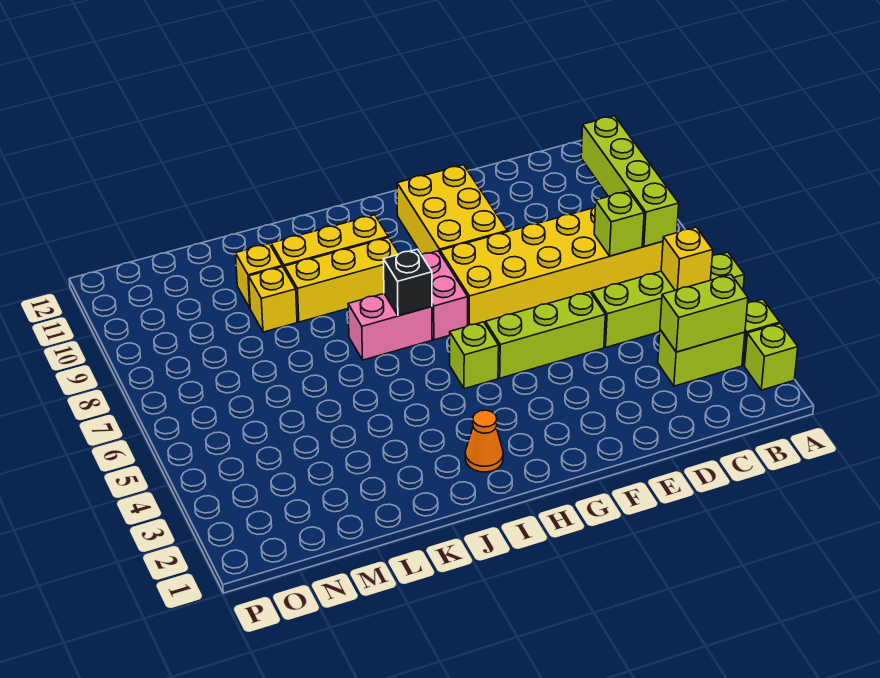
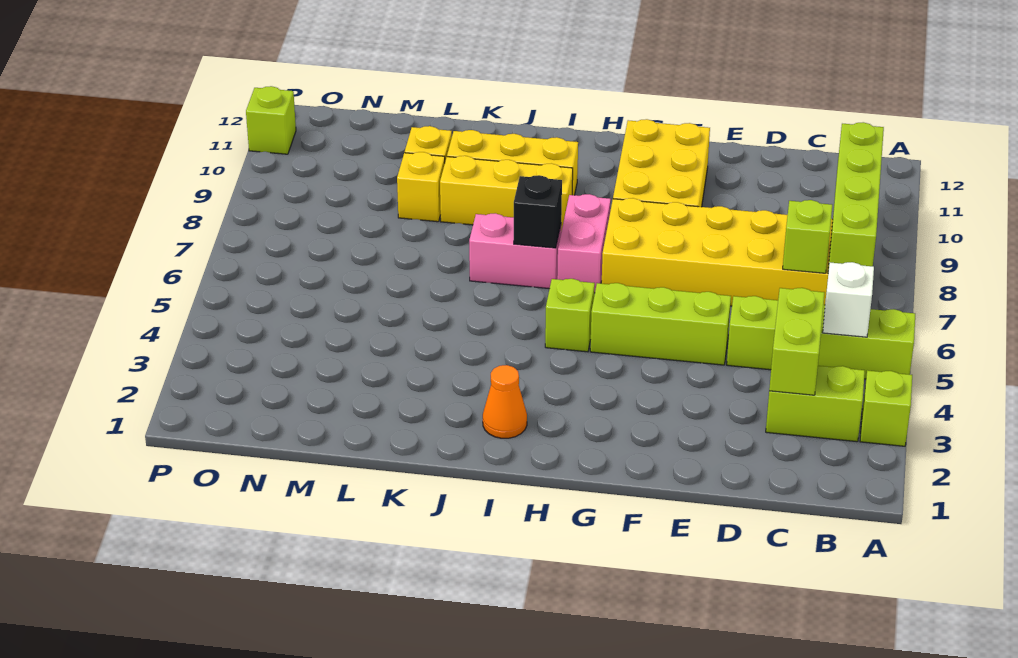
lime 1x1 brick [744,323,798,390] -> lime 1x1 brick moved to [246,86,296,154]
lime 1x2 brick [660,275,748,352] -> lime 1x2 brick turned to [769,288,825,395]
yellow 1x1 brick [661,227,713,290] -> white 1x1 brick [823,262,874,337]

